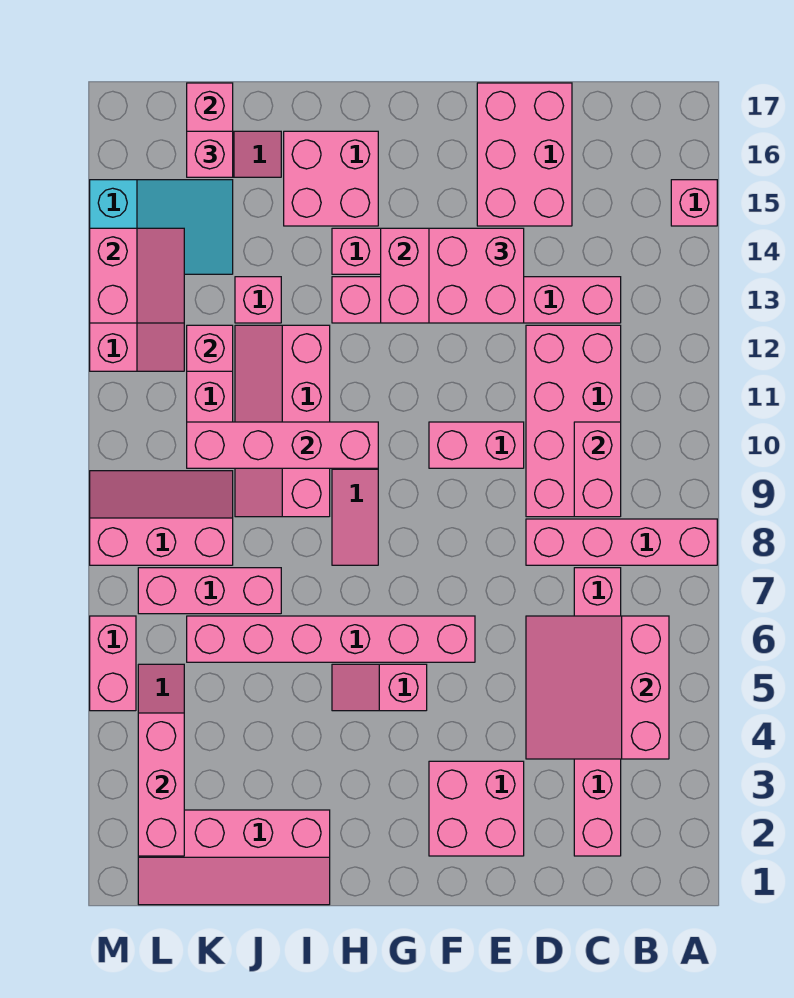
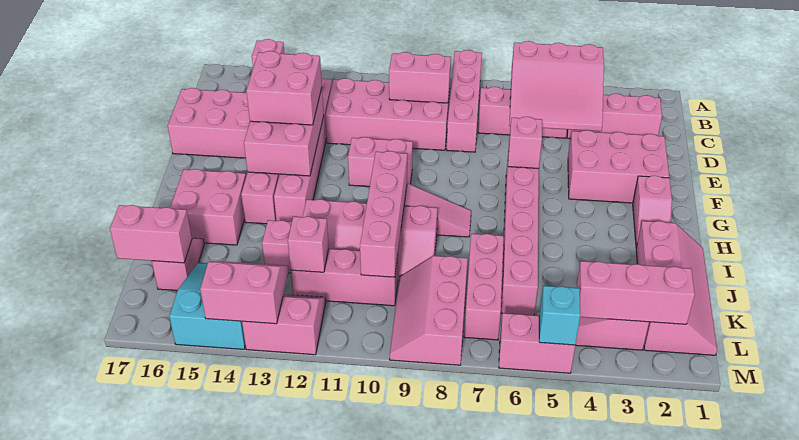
pink 2x2 brick [429,761,524,856] -> pink 2x3 brick [568,130,669,203]
pink 1x2 brick [429,422,524,468] -> pink 1x2 brick turned to [348,137,413,187]
pink 1x2 slope [332,664,427,711] -> pink 1x2 slope moved to [633,176,672,248]
pink 1x1 brick [187,131,233,177] -> pink 1x1 brick moved to [508,117,542,169]
none -> cyan 1x1 brick [539,286,580,345]

